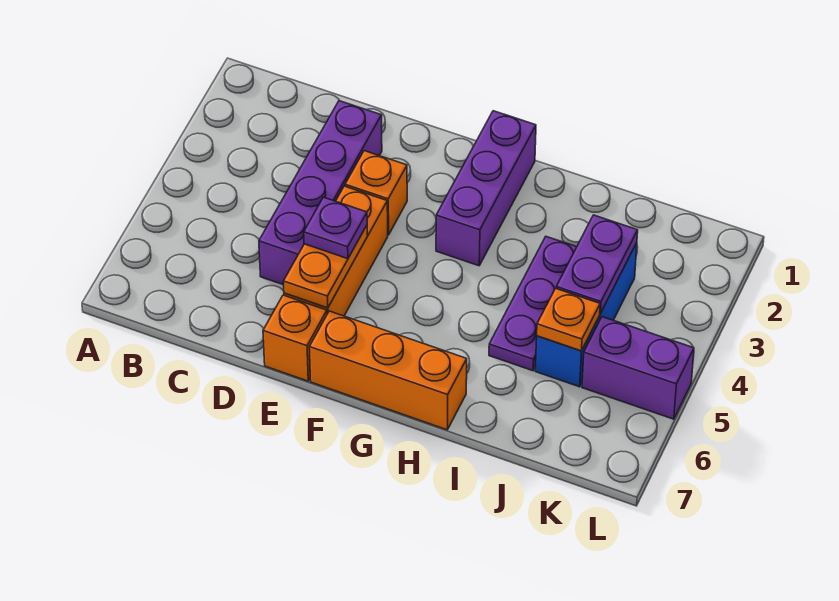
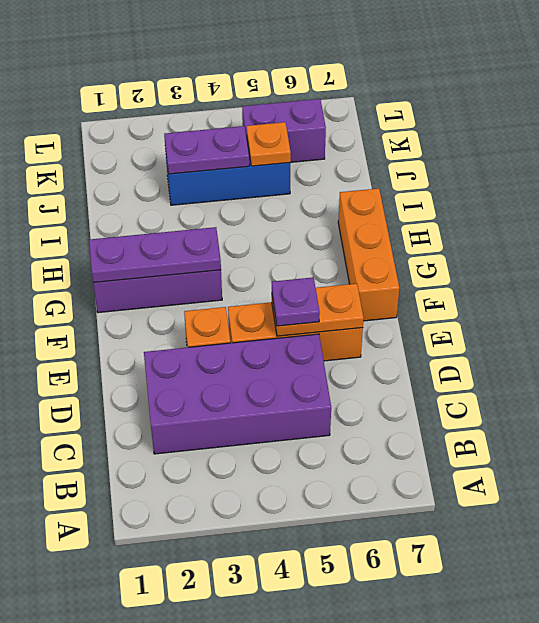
purple 1x4 brick [259,101,382,285] -> purple 2x4 brick [144,334,331,454]
orange 1x1 brick [263,295,327,381] -> none
purple 1x3 plate [489,237,576,371] -> purple 1x3 plate moved to [89,227,221,283]
purple 1x2 brick [582,317,694,419] -> purple 1x2 brick turned to [242,99,326,162]

